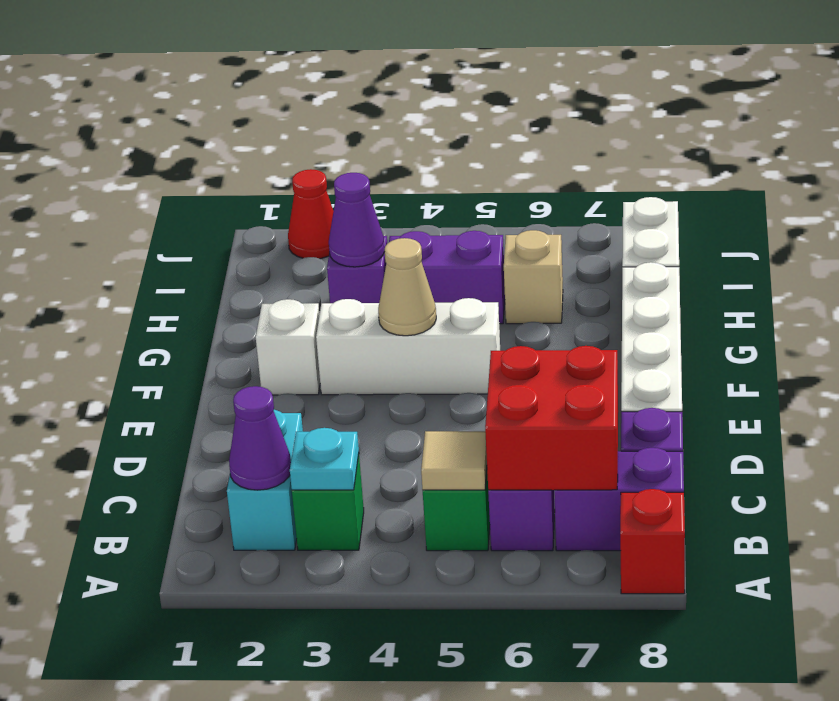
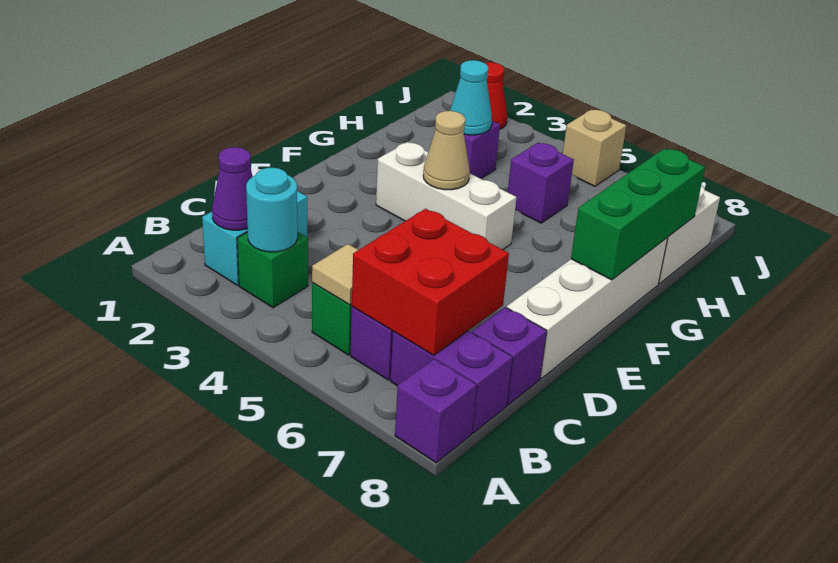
red 1x1 brick [620,489,685,594] -> purple 1x1 brick [395,359,477,463]
cyan 1x1 plate [290,428,359,490] -> cyan 1x1 round brick [246,168,297,252]
white 1x1 brick [256,299,320,395] -> none
none -> green 1x3 brick [571,148,705,280]
purple 1x1 cone [329,173,385,267] -> cyan 1x1 cone [450,60,492,135]
purple 1x2 brick [389,231,505,324] -> purple 1x1 brick [508,143,574,223]
tan 1x1 brick [504,230,563,324] -> tan 1x1 brick moved to [563,109,626,186]

